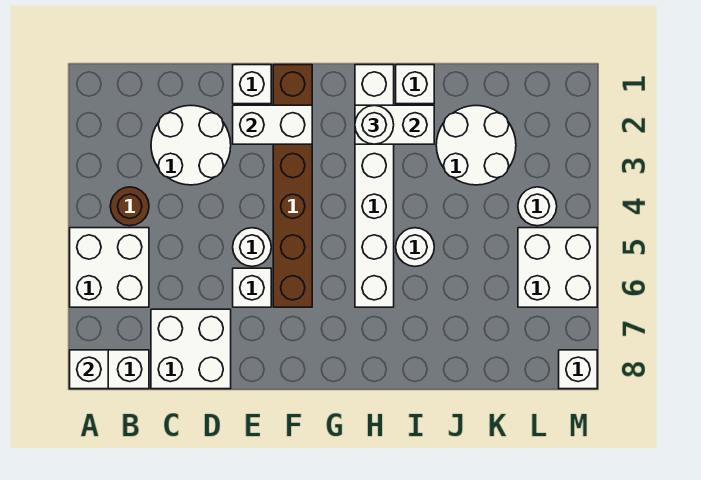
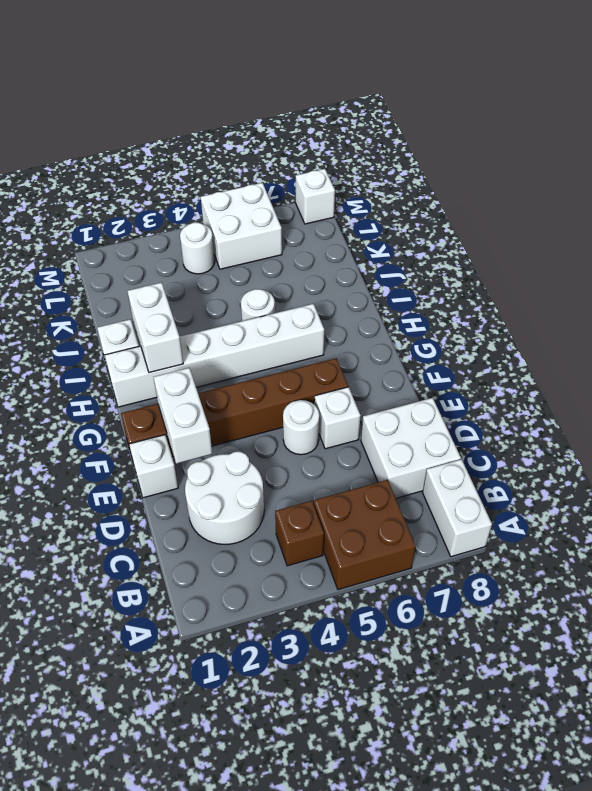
white 2x2 brick [70,228,149,307] -> brown 2x2 brick [314,480,416,590]
white 1x1 brick [70,350,108,389] -> none
brown 1x1 round brick [110,187,149,226] -> brown 1x1 brick [275,501,324,566]
white 1x1 round brick [355,105,394,144] -> none
white 2x2 round brick [436,105,516,185] -> none

